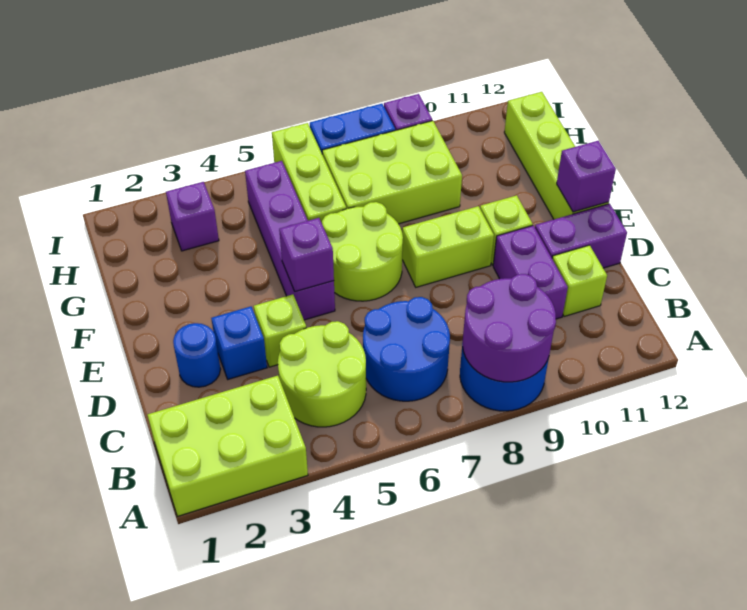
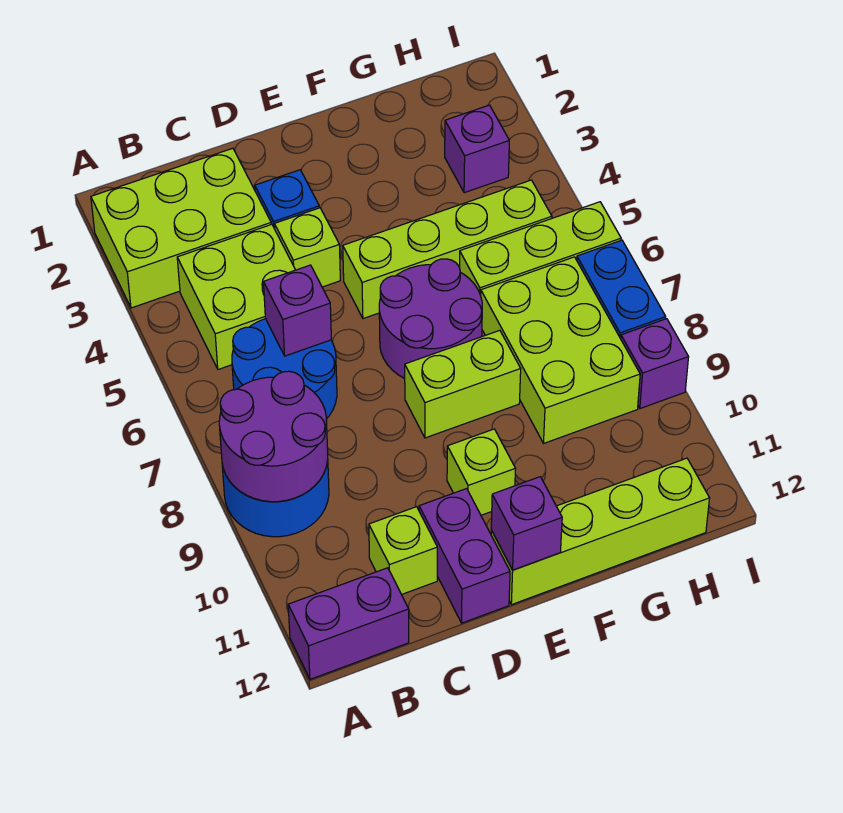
lime 2x3 brick [148,376,308,516] -> lime 2x3 brick turned to [91,148,271,308]
lime 2x2 round brick [278,321,366,427] -> lime 2x2 brick [177,224,295,369]
purple 1x2 brick [493,226,568,319] -> purple 1x2 brick moved to [288,568,409,679]
blue 1x1 round brick [173,323,221,387] -> none
purple 1x4 brick [245,161,335,320] -> lime 1x4 brick [343,180,552,319]
purple 1x1 brick [279,218,334,292] -> purple 1x1 brick moved to [264,265,331,356]
lime 2x2 round brick [322,202,403,301] -> purple 2x2 round brick [379,259,482,378]
lime 1x2 brick [402,206,494,287] -> lime 1x2 brick turned to [405,330,521,438]

